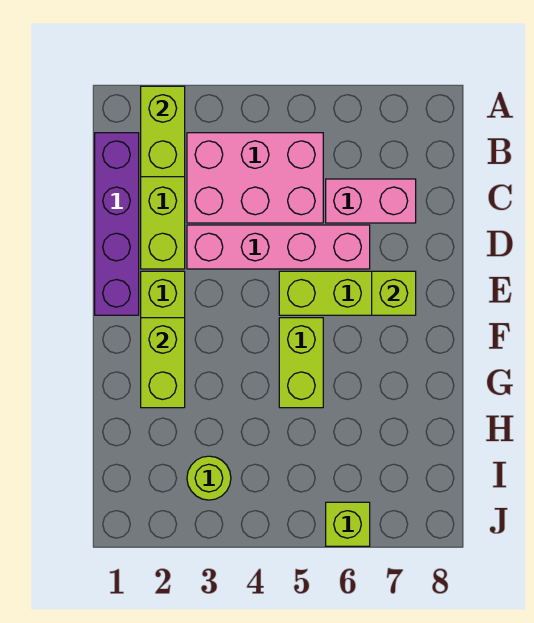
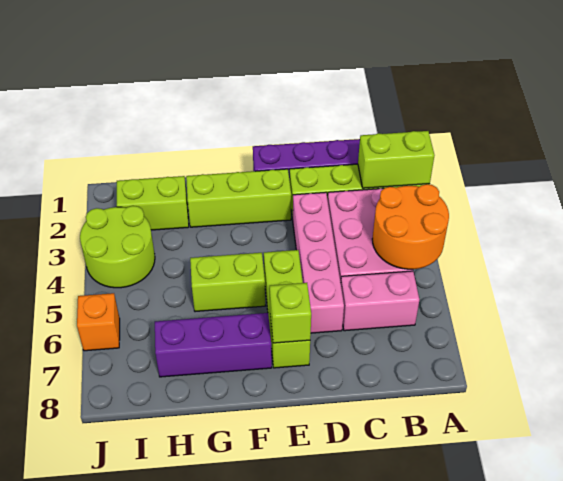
none -> orange 2x2 round brick [372,184,449,269]
pink 1x2 brick [326,179,416,223] -> pink 1x2 brick turned to [341,271,419,331]
lime 1x2 brick [141,318,185,408] -> lime 1x2 brick moved to [117,176,189,230]
none -> purple 1x3 brick [155,313,272,377]
lime 1x1 round brick [187,456,231,500] -> lime 2x2 round brick [80,206,155,288]
lime 1x1 brick [326,502,370,546] -> orange 1x1 brick [77,293,120,351]

